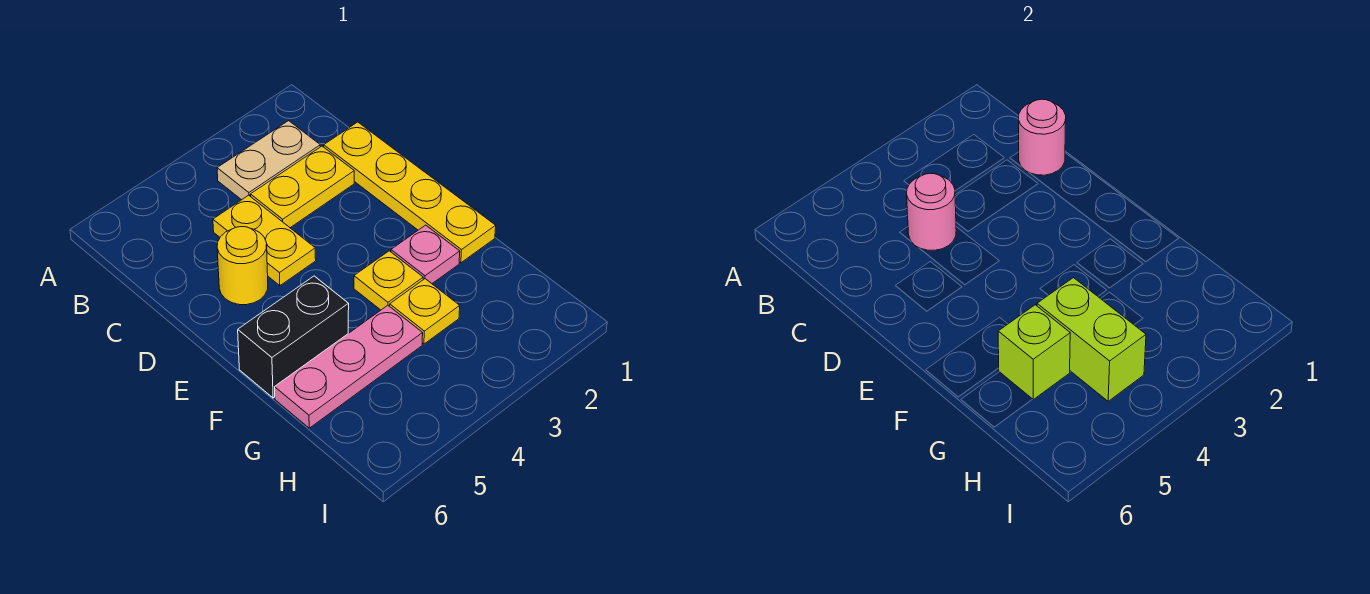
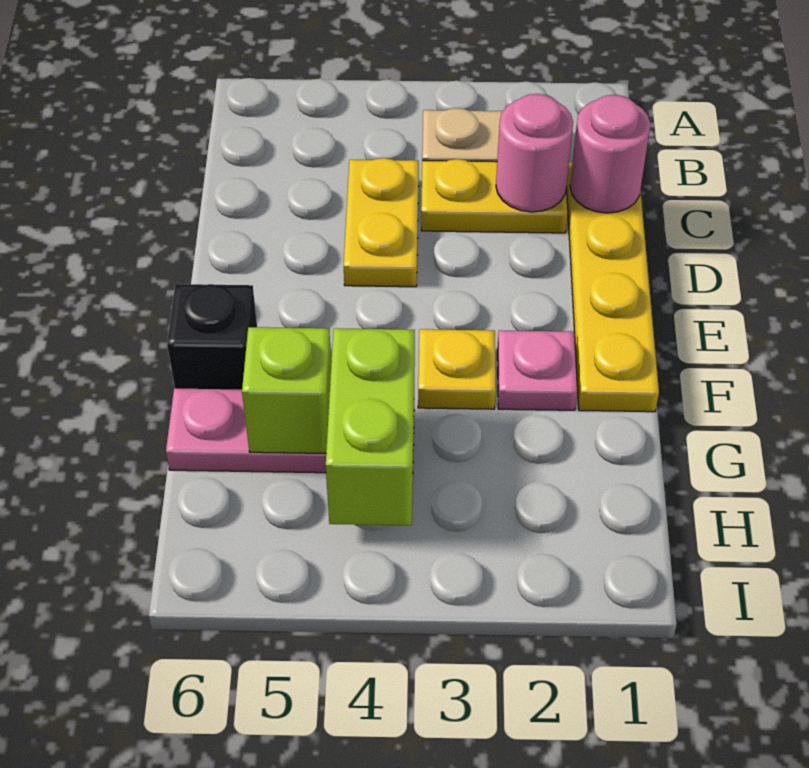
pink 1x1 round brick [907,173,956,250] -> pink 1x1 round brick moved to [496,94,573,212]
yellow 1x1 round brick [217,227,268,305] -> none
black 1x2 brick [238,276,349,398] -> black 1x1 brick [167,284,257,389]
yellow 1x1 plate [390,279,460,344] -> none

